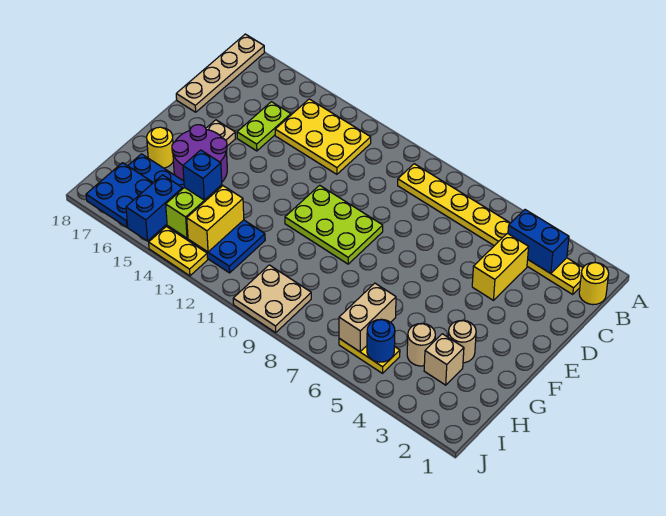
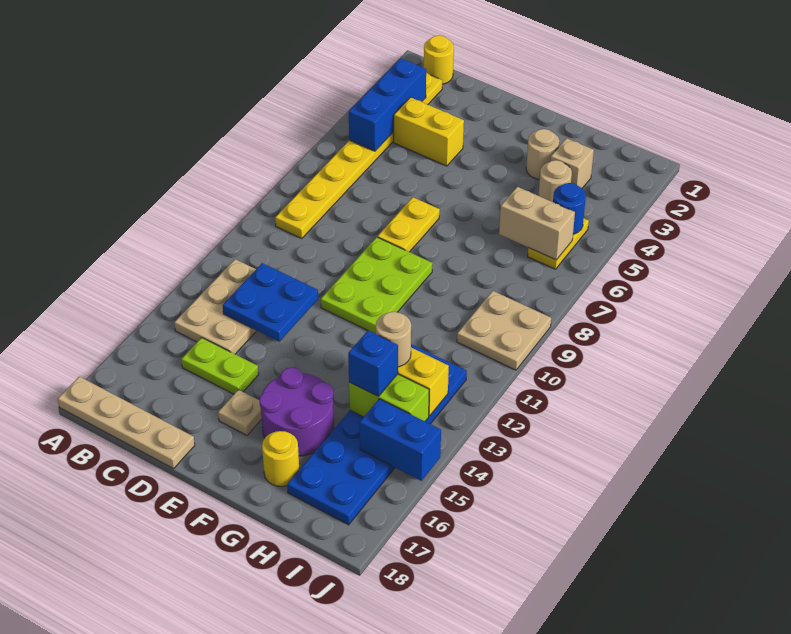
blue 1x2 brick [508,210,569,274] -> blue 1x3 brick [349,58,426,151]
yellow 2x3 plate [275,99,371,174] -> tan 2x3 plate [174,259,257,354]
none -> tan 1x1 round brick [376,312,411,367]
blue 2x2 plate [86,163,153,227] -> blue 2x2 plate moved to [223,263,318,341]
yellow 1x2 plate [149,226,208,276] -> yellow 1x2 plate moved to [378,197,440,252]

